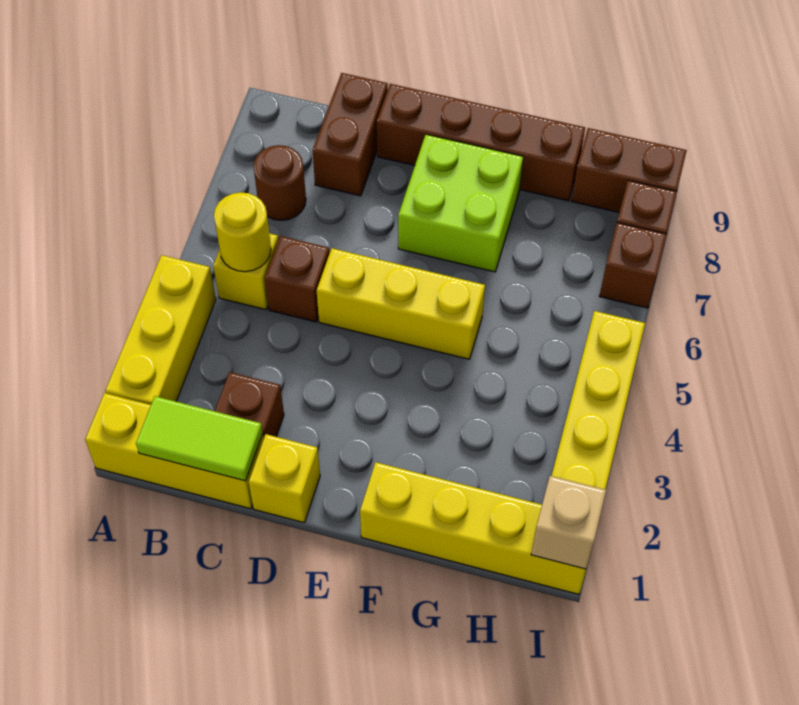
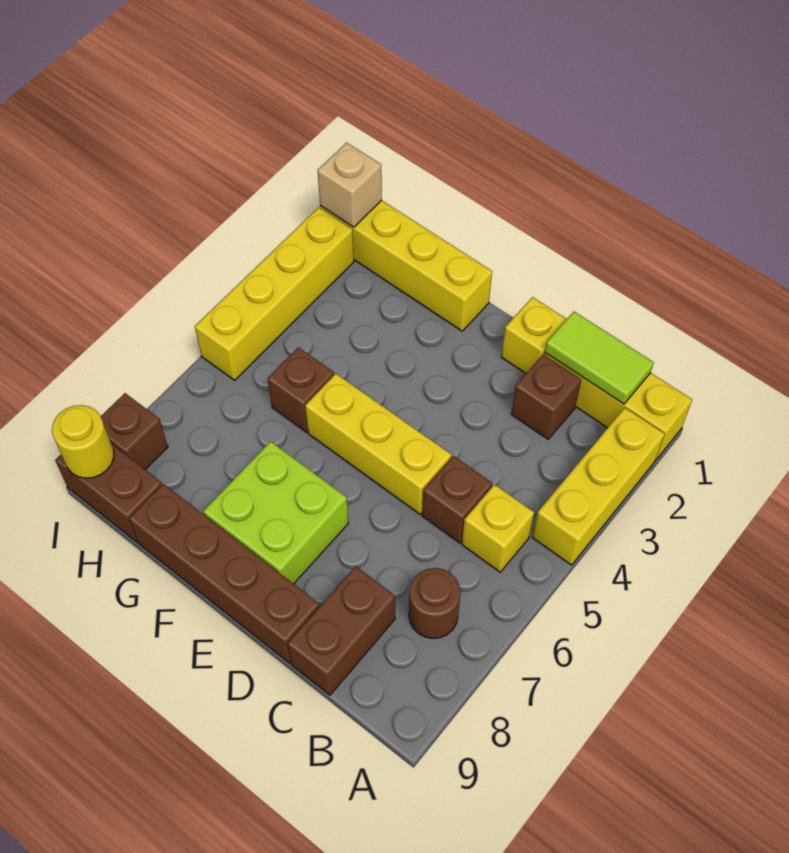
yellow 1x1 round brick [214,192,271,272] -> yellow 1x1 round brick moved to [52,405,114,478]
brown 1x1 brick [599,223,667,308] -> brown 1x1 brick moved to [268,347,334,432]

